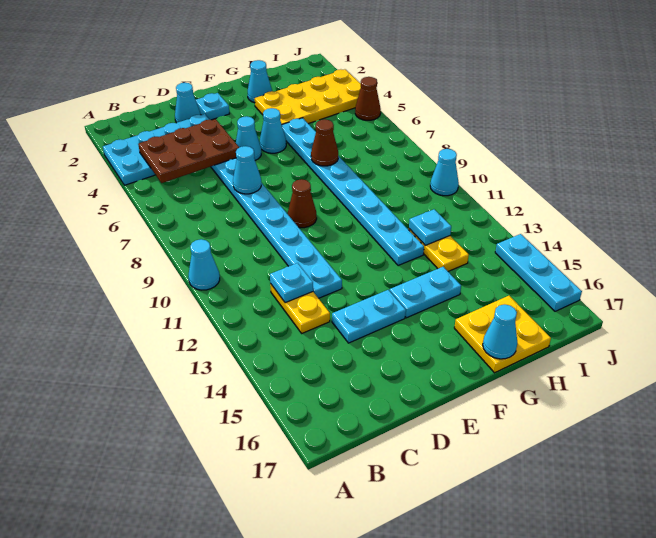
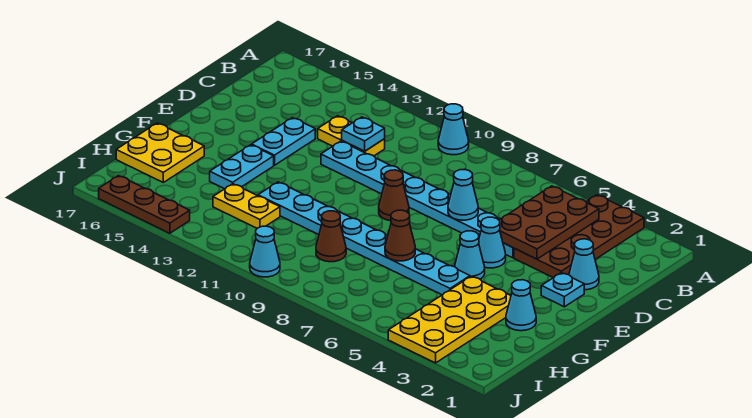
cyan 2x4 plate [103,114,209,185] -> brown 2x4 plate [514,195,644,278]
cyan 1x1 cone [483,305,517,359] -> none
cyan 1x1 plate [409,209,451,245] -> none
brown 1x1 cone [355,77,381,120] -> brown 1x1 cone moved to [316,211,346,262]
cyan 1x3 plate [495,234,582,311] -> brown 1x3 plate [99,176,190,233]

